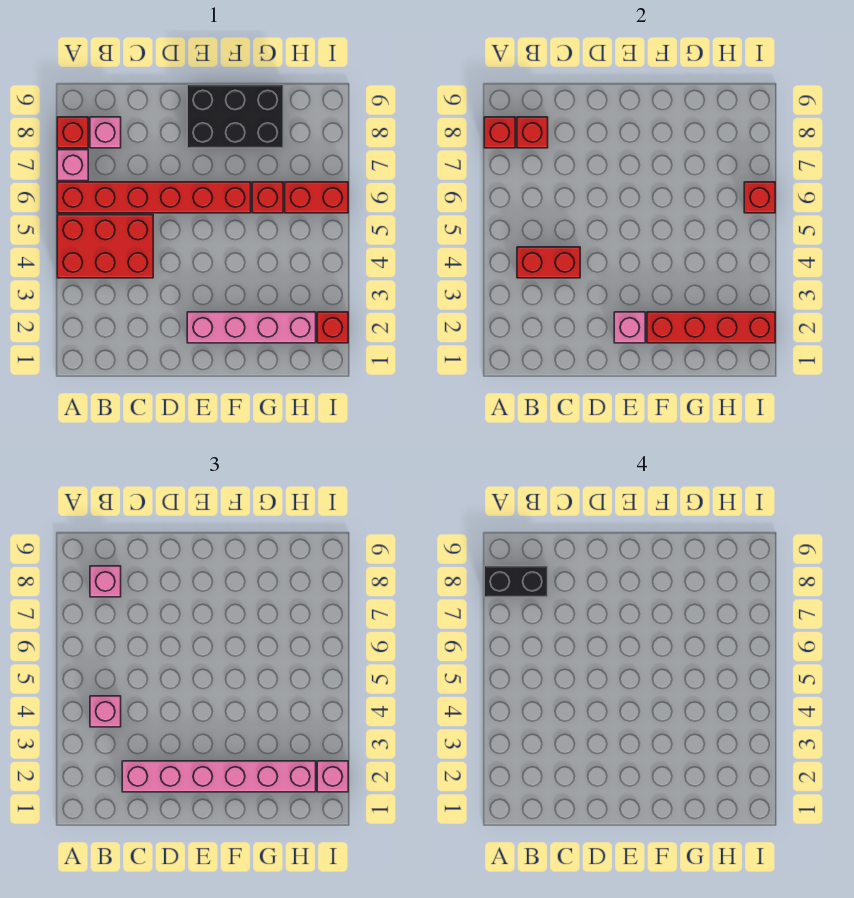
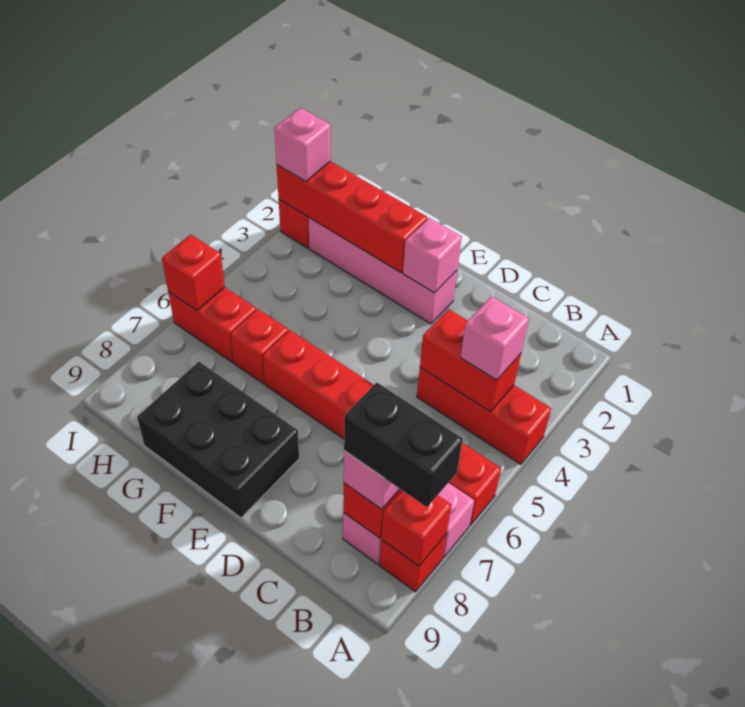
red 2x3 brick [57,215,153,278] -> red 1x3 brick [417,368,551,464]
pink 1x6 brick [122,761,316,792] -> none

